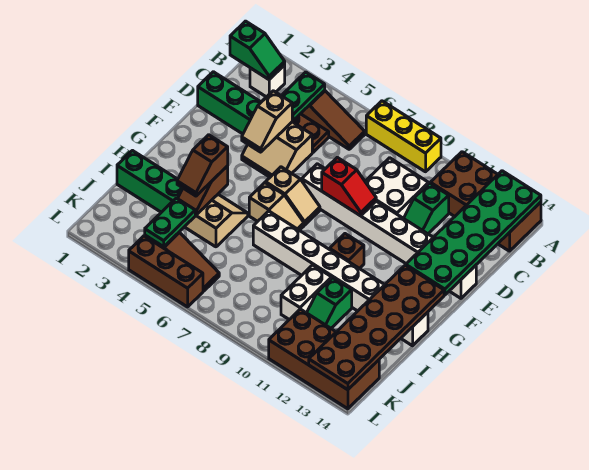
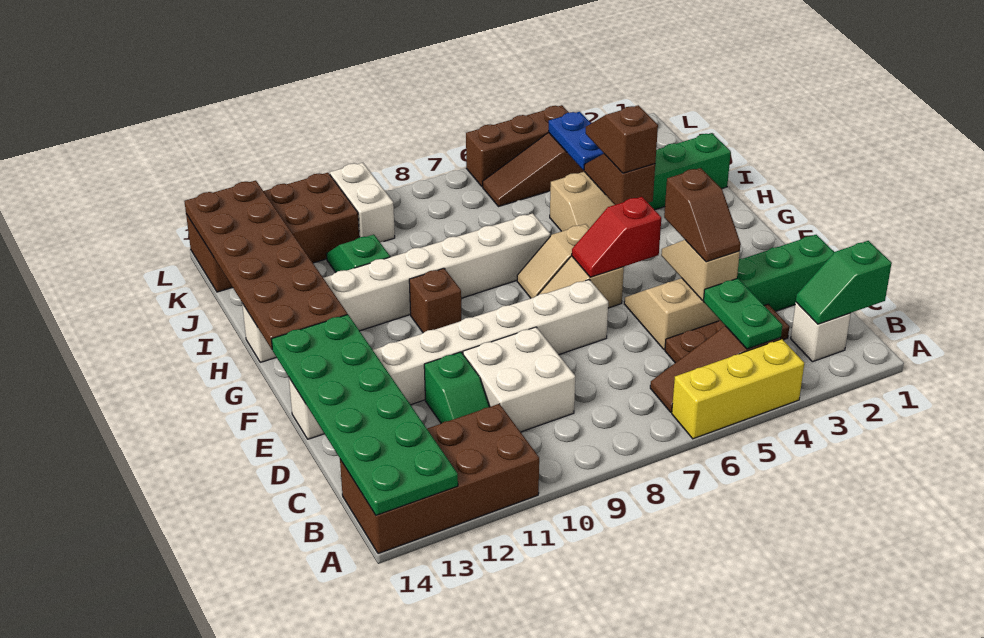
yellow 1x3 brick [366,101,441,172] -> yellow 1x3 brick moved to [672,339,804,439]
green 1x2 slope [404,183,449,234] -> green 1x2 slope turned to [424,352,489,423]
none -> brown 1x2 slope [664,168,741,262]
red 1x2 slope [322,157,376,216] -> red 1x2 slope moved to [572,197,661,277]
white 1x2 brick [281,265,332,319] -> white 1x2 brick moved to [330,163,395,242]
green 1x2 plate [145,198,195,247] -> blue 1x2 plate [549,112,604,170]

